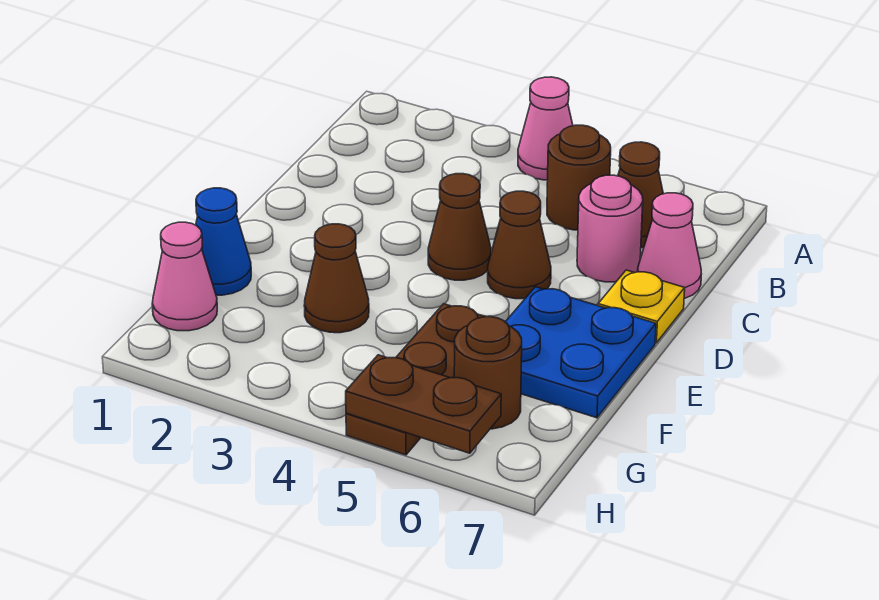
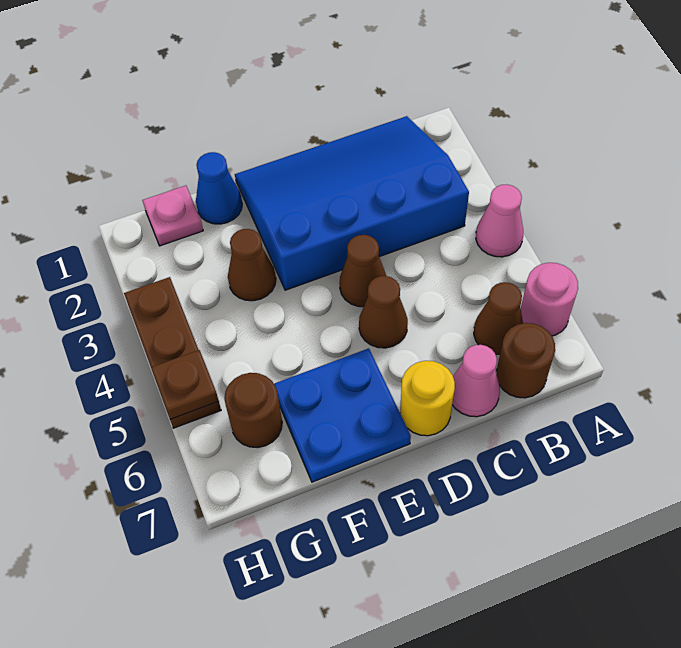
none -> blue 3x4 slope [235,116,469,290]
brown 1x1 round brick [547,125,611,230] -> brown 1x1 round brick moved to [497,323,555,398]
pink 1x1 round brick [577,175,643,282] -> pink 1x1 round brick moved to [521,263,578,336]
yellow 1x1 plate [598,270,685,343] -> yellow 1x1 round brick [400,361,455,436]
brown 1x3 plate [346,304,485,455] -> brown 1x3 plate turned to [124,277,221,428]
pink 1x1 cone [152,222,217,331] -> pink 1x1 plate [142,186,203,246]
brown 1x2 plate [346,355,501,453] -> brown 1x1 plate [151,350,219,419]

